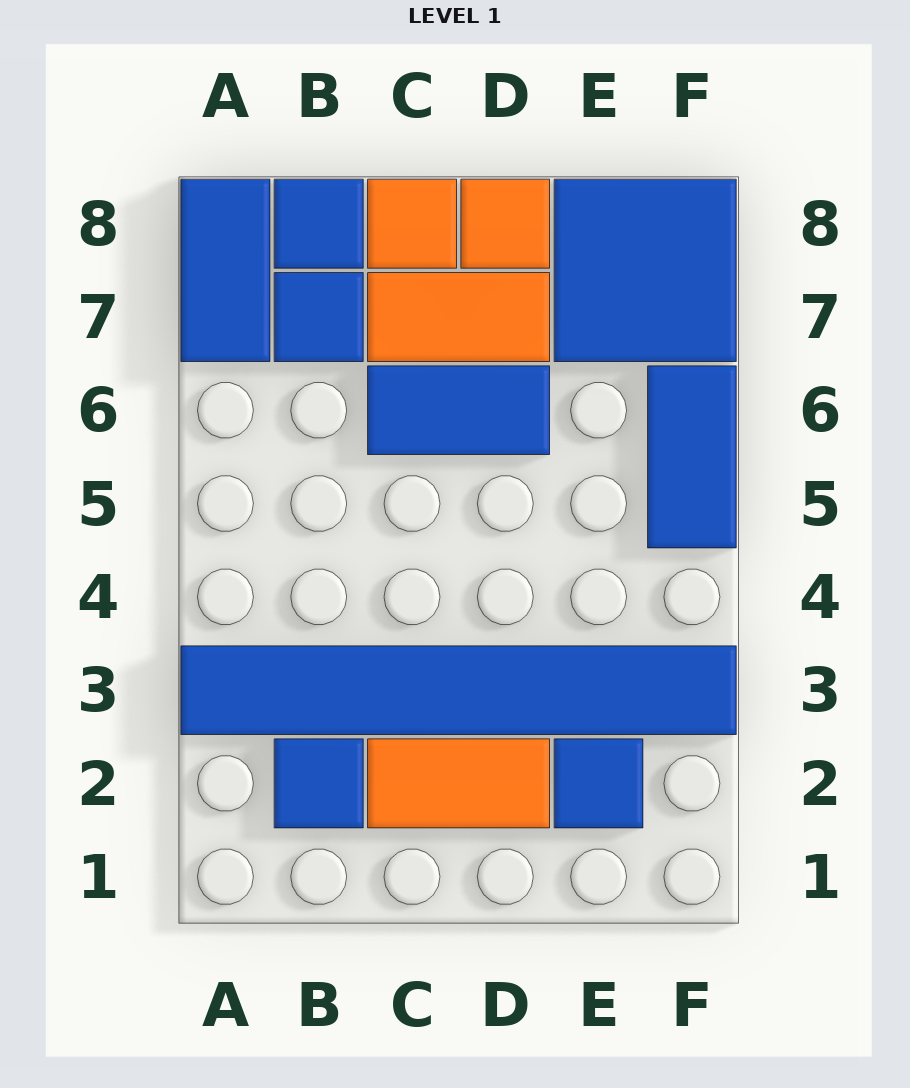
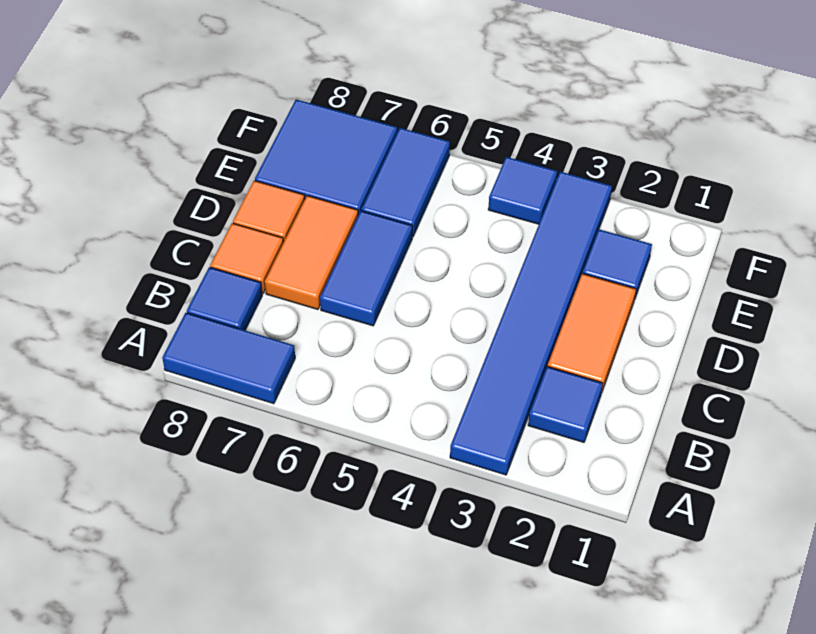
blue 1x1 tile [274,273,363,362] -> blue 1x1 tile moved to [488,157,557,224]
blue 1x2 tile [648,366,736,548] -> blue 1x2 tile turned to [362,128,450,237]

